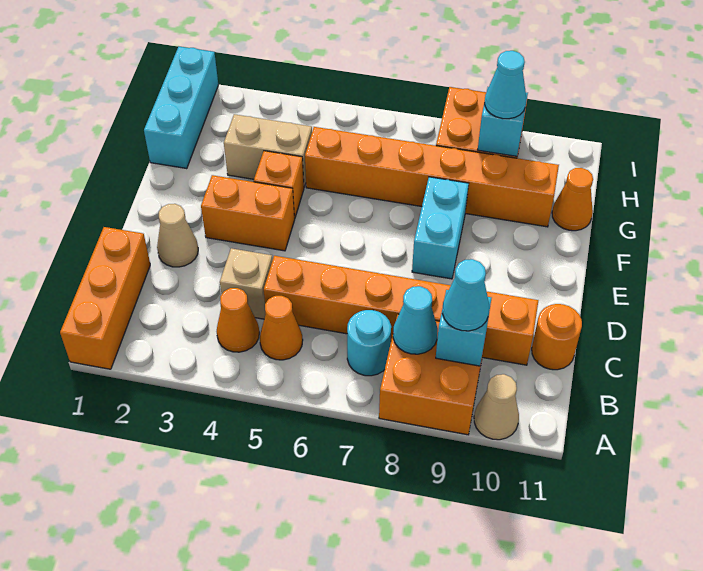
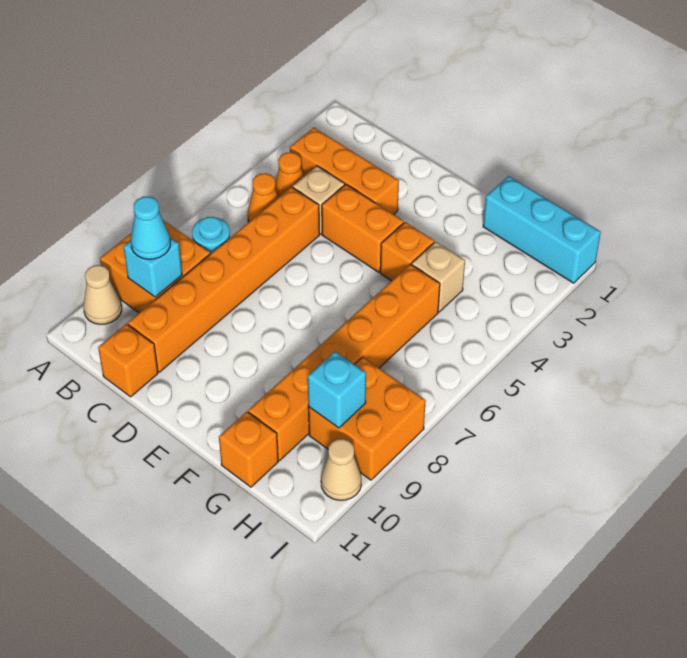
orange 1x3 brick [60,227,150,369] -> orange 1x3 brick moved to [290,128,399,214]
cyan 1x1 cone [393,286,438,354] -> none
orange 1x1 round brick [532,304,582,370] -> orange 1x1 brick [98,324,158,397]
tan 1x1 cone [157,204,198,267] -> tan 1x1 cone moved to [321,439,362,500]
orange 1x2 brick [201,175,295,251] -> orange 1x2 brick turned to [322,184,404,272]
cyan 1x2 brick [412,177,469,279] -> none
tan 1x2 brick [224,114,312,187] -> tan 1x1 brick [412,242,465,312]
orange 1x1 cone [552,168,593,231] -> orange 1x1 brick [219,412,278,487]
cyan 1x1 cone [485,51,526,119] -> none

